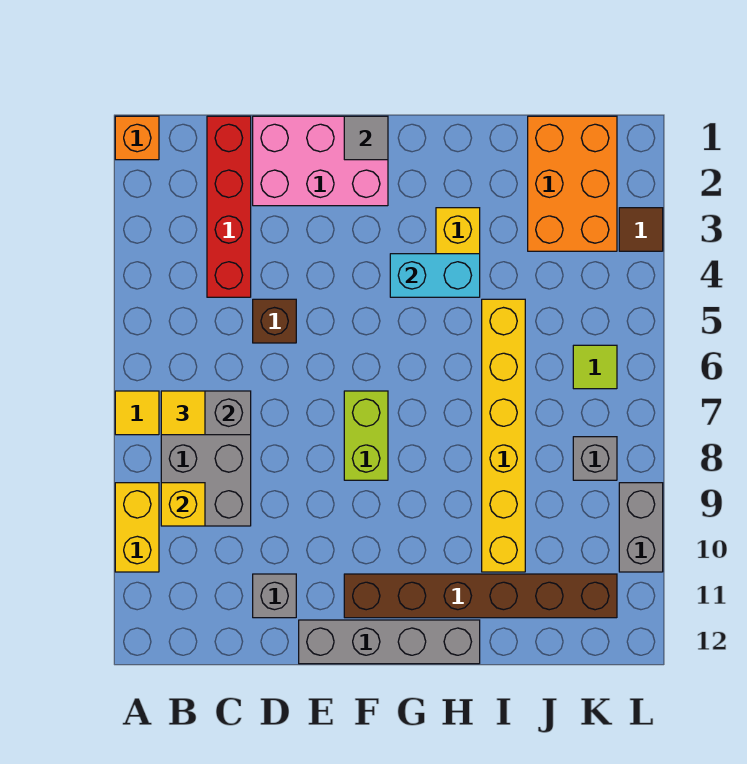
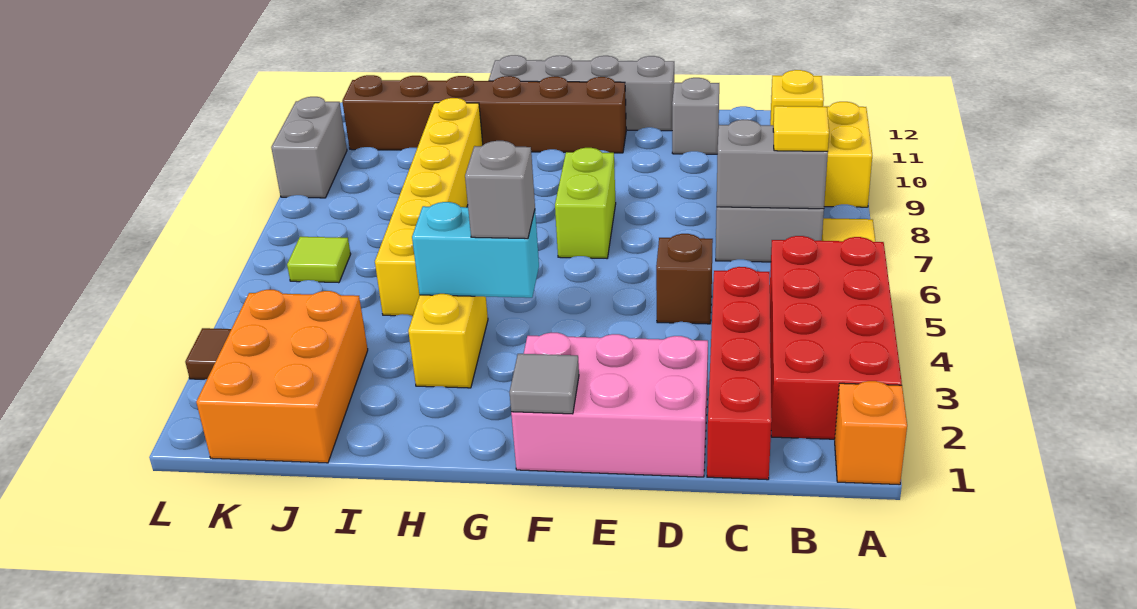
none -> red 2x4 brick [770,236,902,439]
grey 1x1 brick [573,437,617,480] -> grey 1x1 brick moved to [465,141,535,239]

